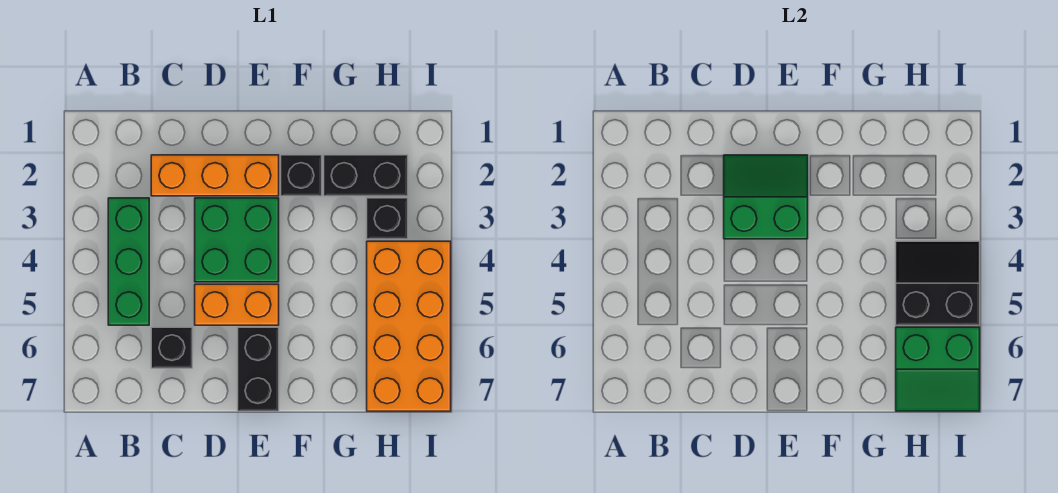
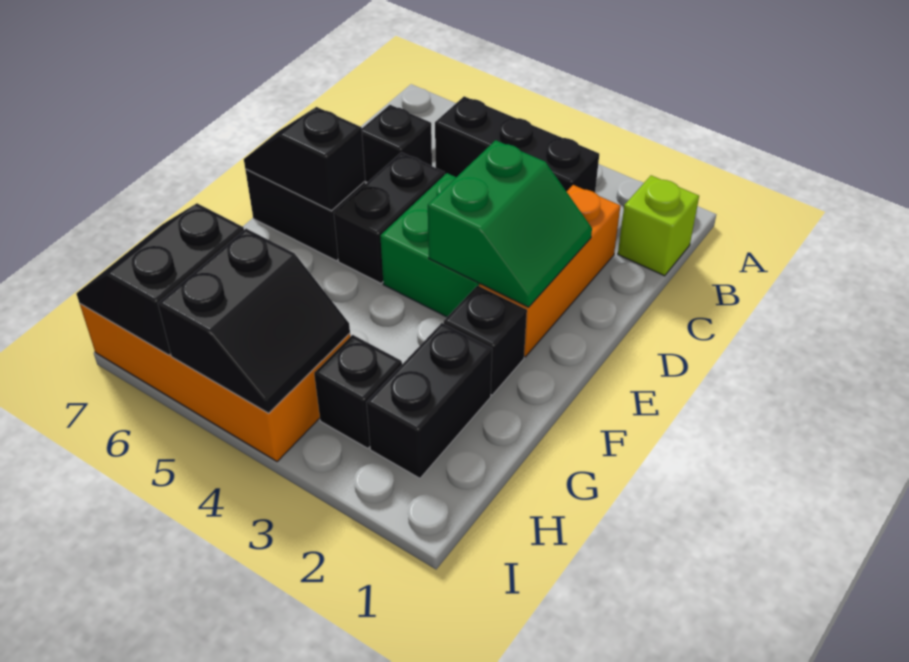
none -> lime 1x1 brick [618,175,699,276]
green 1x3 brick [108,198,149,325] -> black 1x3 brick [435,96,599,193]
orange 1x2 brick [195,284,279,325] -> black 1x2 brick [334,152,445,283]
none -> black 1x2 slope [244,107,365,211]
green 2x2 slope [896,327,980,411] -> black 2x2 slope [76,203,244,355]

